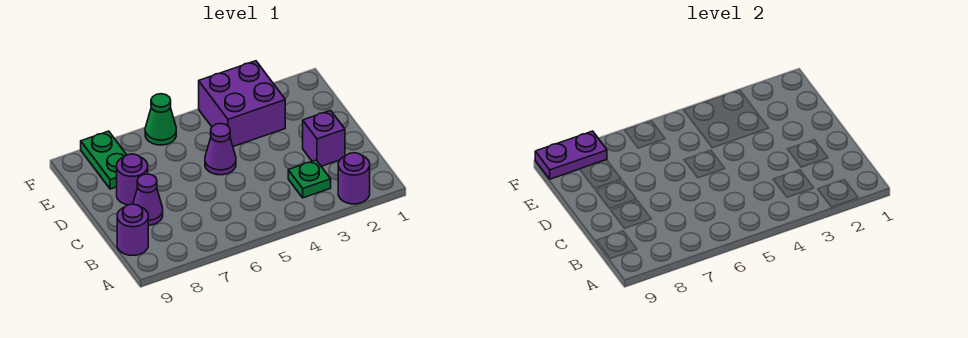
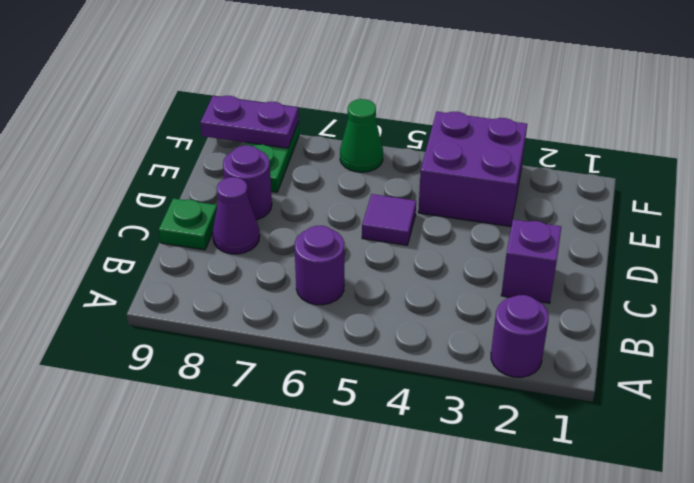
green 1x1 plate [288,160,331,198] -> green 1x1 plate moved to [159,198,217,250]
purple 1x1 round brick [117,204,148,255] -> purple 1x1 round brick moved to [295,226,344,305]
purple 1x1 cone [205,124,236,175] -> purple 1x1 tile [362,194,416,245]

